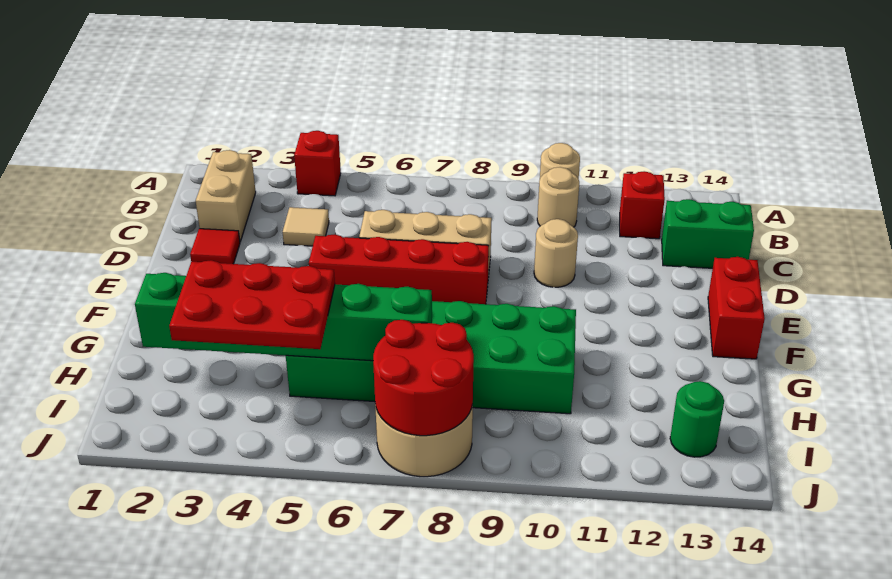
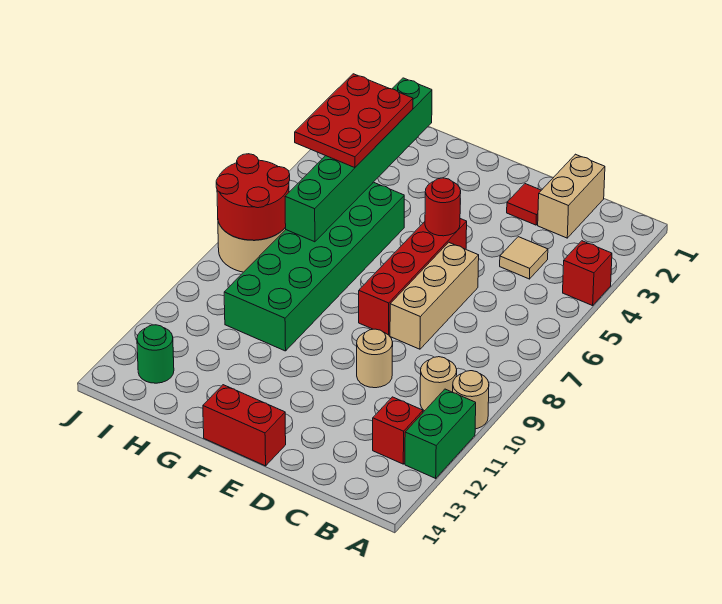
tan 1x2 brick [196,150,256,242] -> tan 1x2 brick turned to [538,154,605,238]
green 1x2 brick [662,199,754,268] -> green 1x2 brick moved to [405,389,476,478]
none -> red 1x1 round brick [425,178,461,236]

